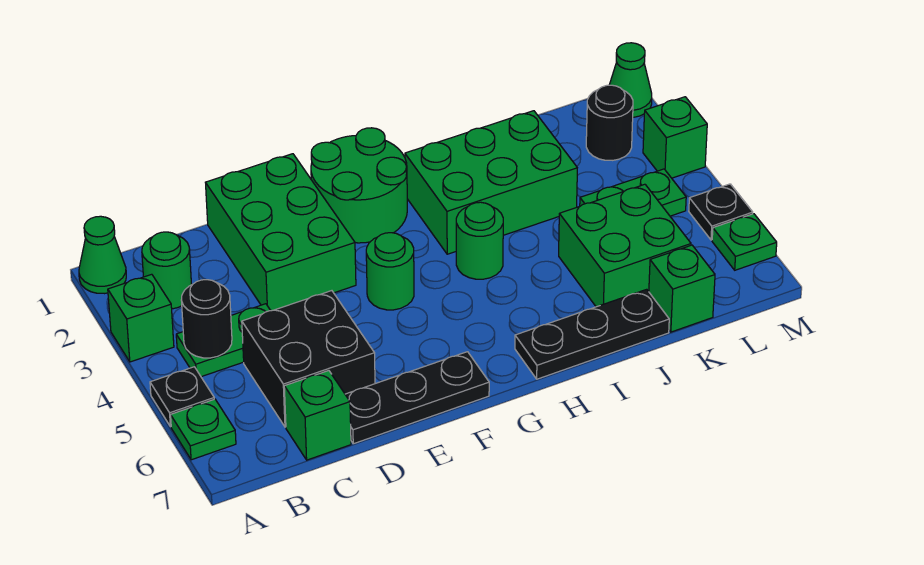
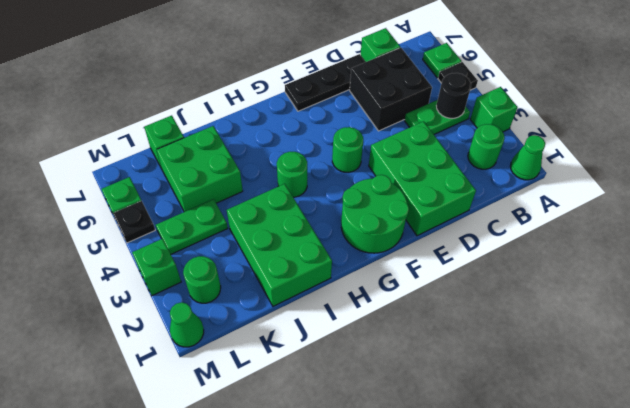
green 2x3 brick [405,111,577,254] -> green 2x3 brick turned to [227,184,332,306]
black 1x3 plate [515,289,669,379] -> none
black 1x1 round brick [586,85,633,160] -> green 1x1 round brick [183,256,221,303]

